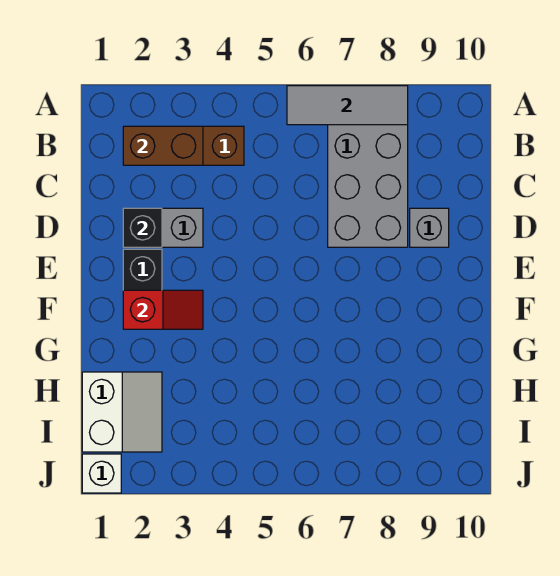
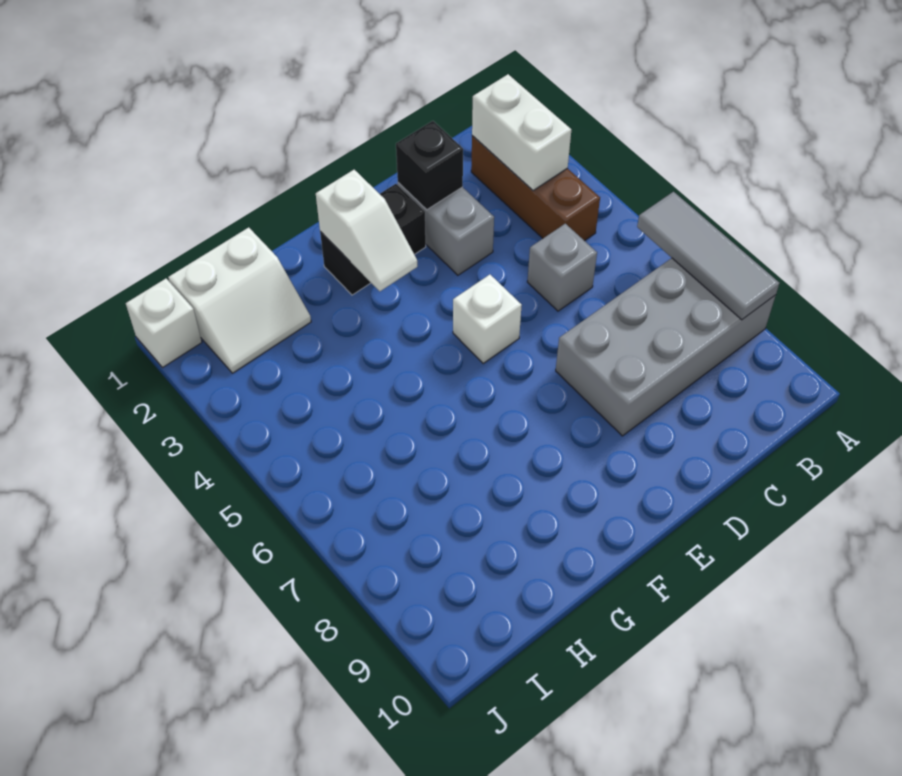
brown 1x2 brick [123,126,203,165] -> white 1x2 brick [472,74,571,191]
grey 1x1 brick [410,208,449,247] -> grey 1x1 brick moved to [527,224,597,311]
none -> white 1x1 brick [453,275,522,363]
red 1x2 slope [123,290,203,329] -> white 1x2 slope [316,170,417,291]

